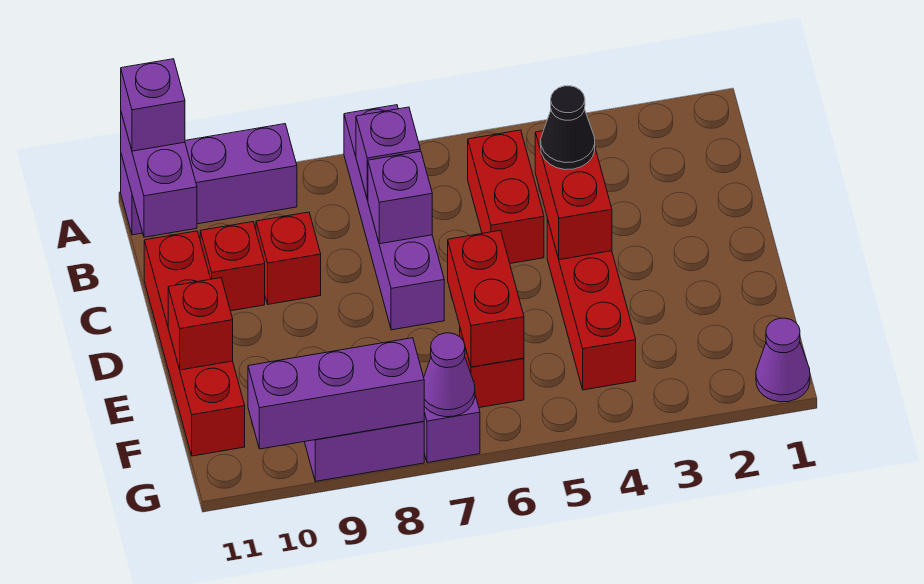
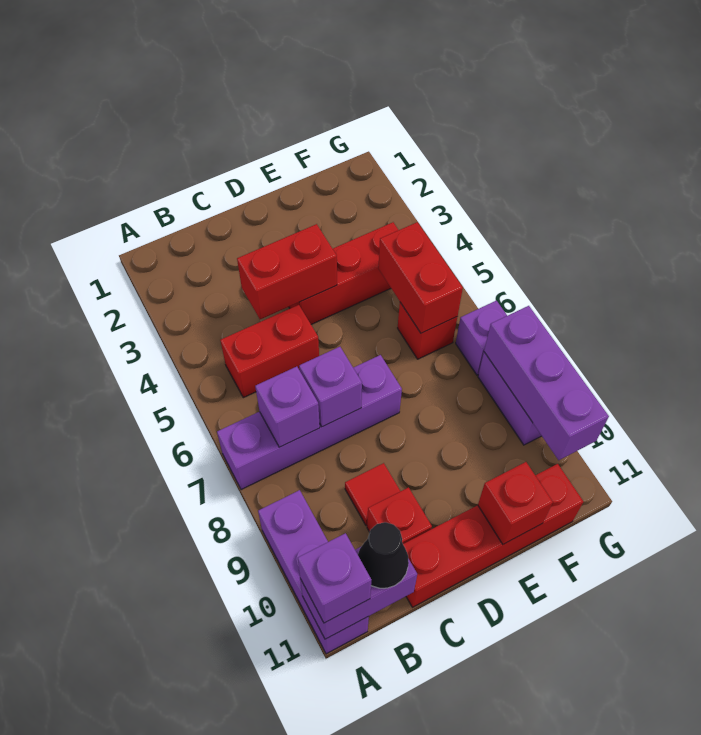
black 1x1 cone [541,86,595,170] -> black 1x1 cone moved to [358,522,409,588]
red 1x1 brick [256,212,321,304] -> red 1x1 tile [345,463,400,526]
red 1x2 brick [448,230,524,367] -> red 1x2 brick turned to [378,222,463,333]
purple 1x1 cone [756,318,810,402] -> none
purple 1x1 cone [424,333,475,417] -> none

